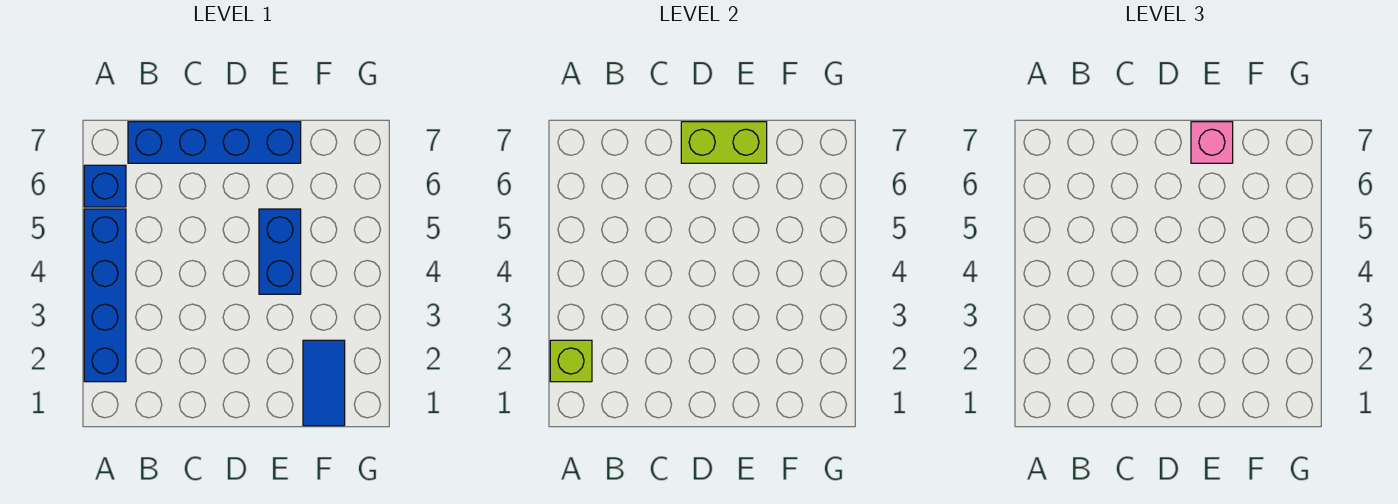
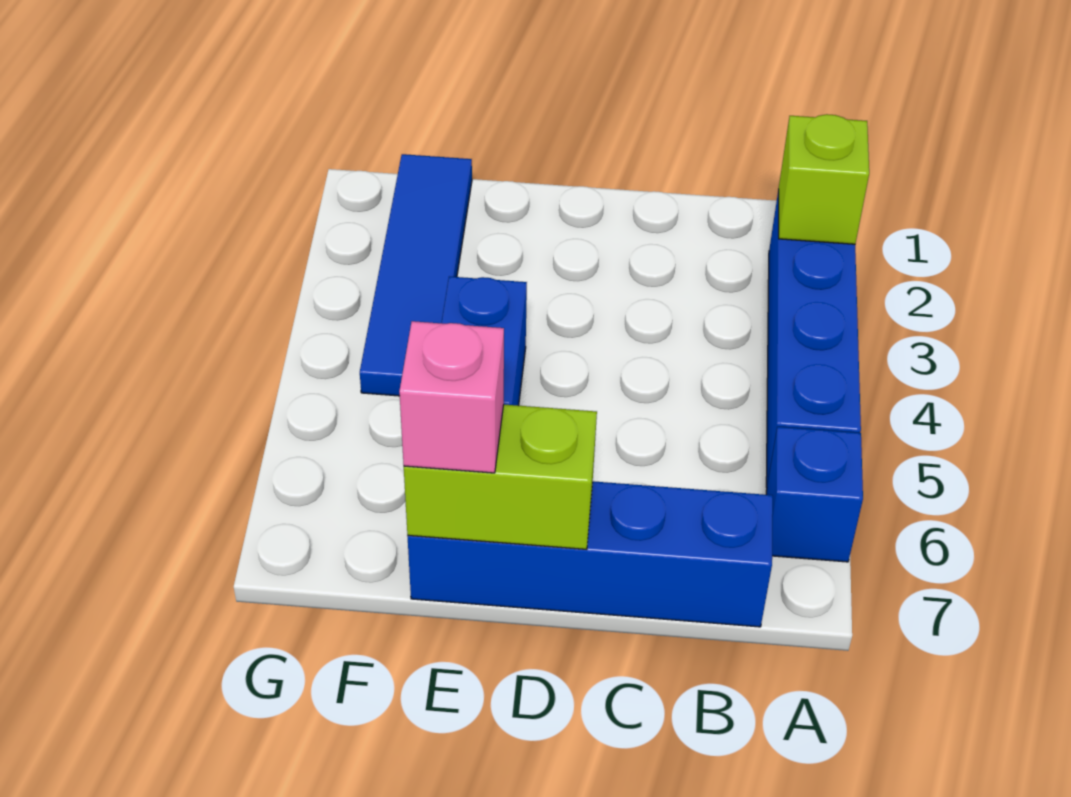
blue 1x2 tile [303,340,345,426] -> blue 1x4 tile [360,154,472,396]

